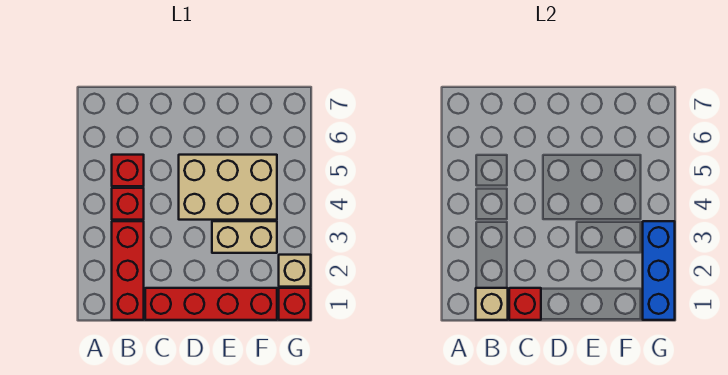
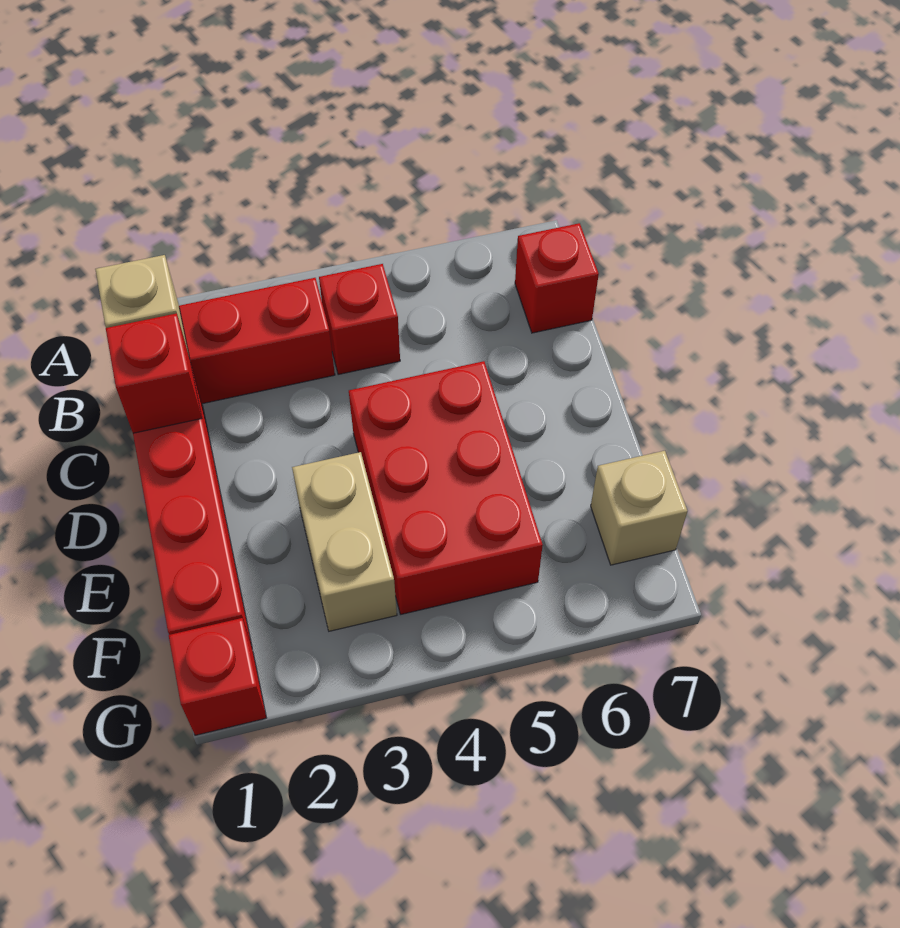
red 1x1 brick [112,155,144,186] -> red 1x1 brick moved to [515,223,599,333]
tan 2x3 brick [179,155,277,220] -> red 2x3 brick [349,361,543,614]
blue 1x3 brick [643,221,675,320] -> none
tan 1x1 brick [279,255,311,287] -> tan 1x1 brick moved to [591,451,687,565]

